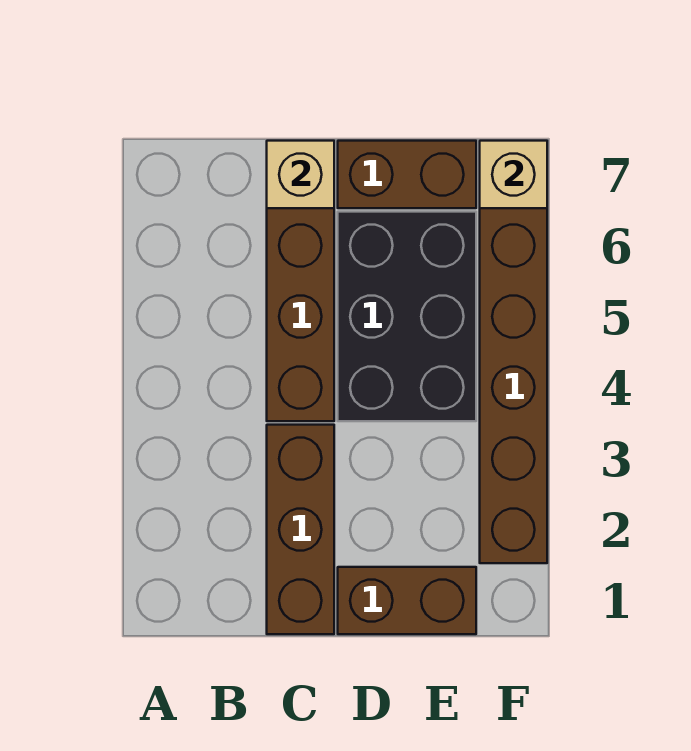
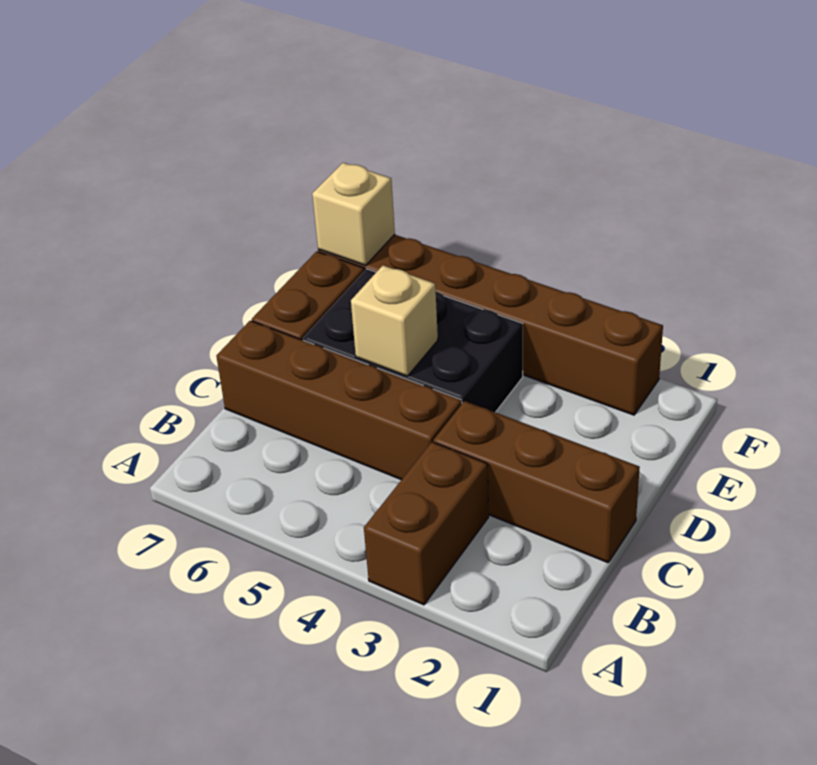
tan 1x1 brick [267,141,334,208] -> tan 1x1 brick moved to [351,265,438,376]
brown 1x2 brick [338,567,476,634] -> brown 1x2 brick moved to [364,442,489,605]

